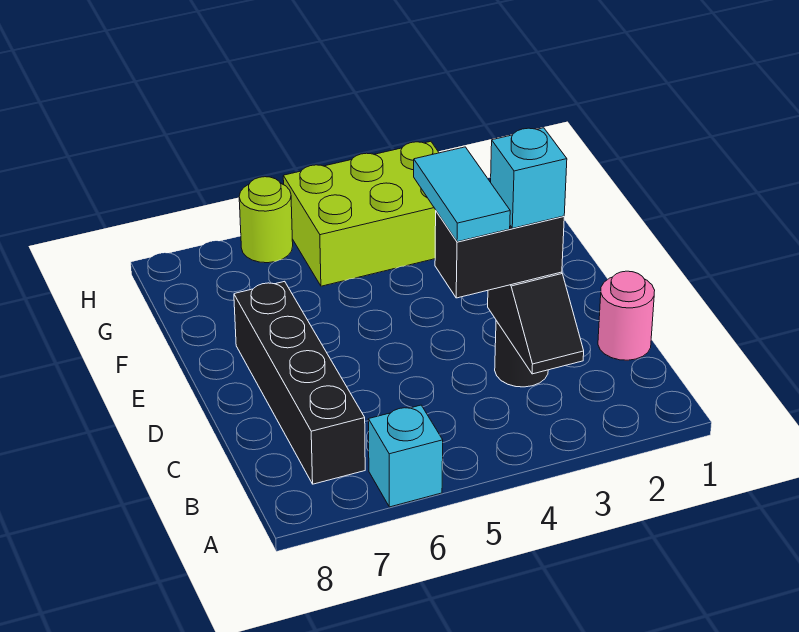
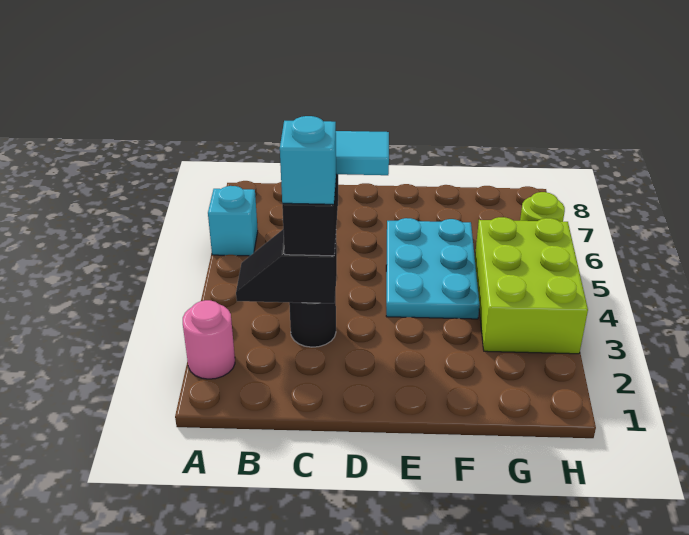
black 1x4 brick [234,281,365,484] -> none
pink 1x1 round brick [598,271,655,360] -> pink 1x1 round brick moved to [183,300,235,379]
none -> cyan 2x3 plate [386,218,480,319]

